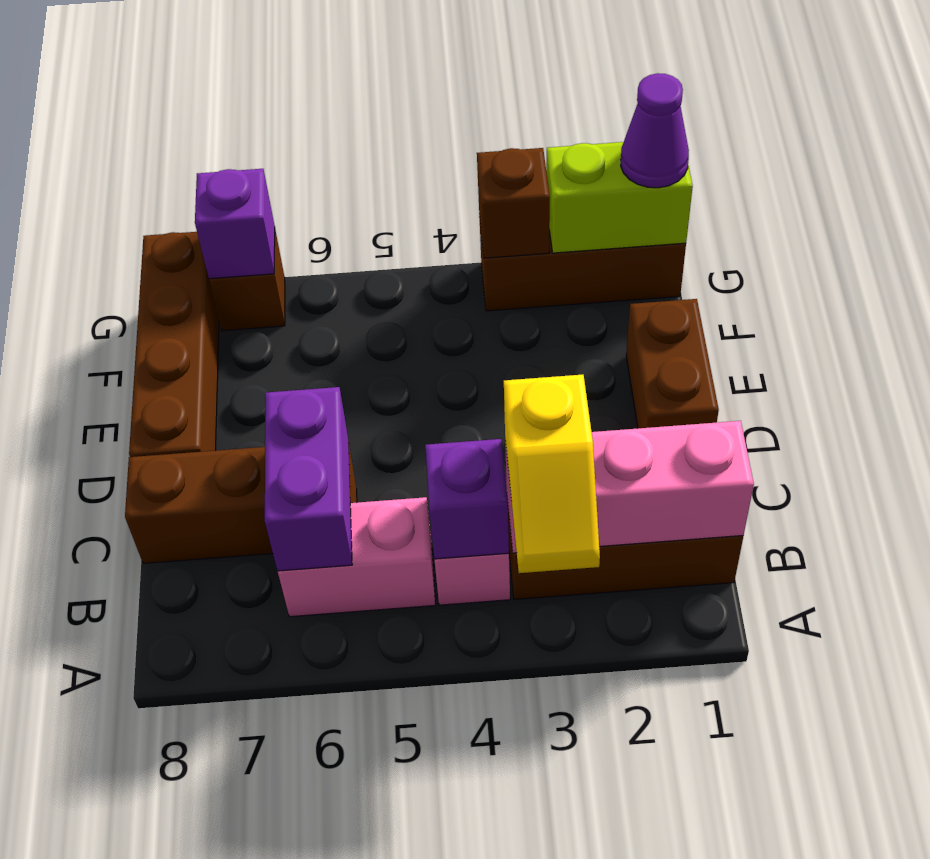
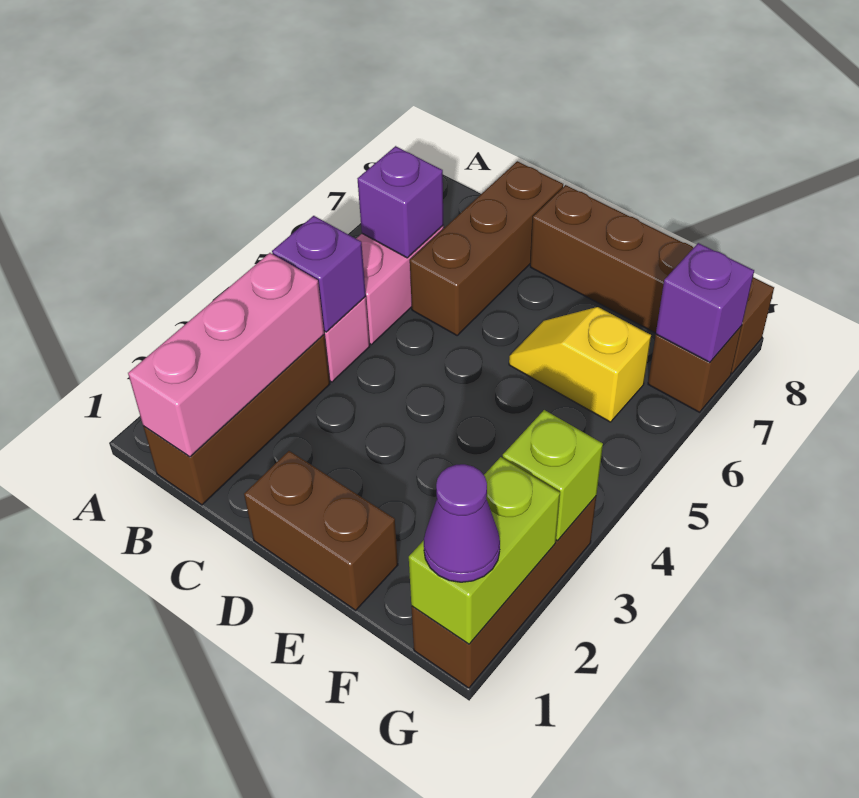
yellow 1x2 slope [504,375,600,573] -> yellow 1x2 slope moved to [509,307,651,422]
purple 1x2 brick [265,387,352,571] -> purple 1x1 brick [358,146,444,258]
brown 1x1 brick [477,148,550,258] -> lime 1x1 brick [503,410,603,541]

